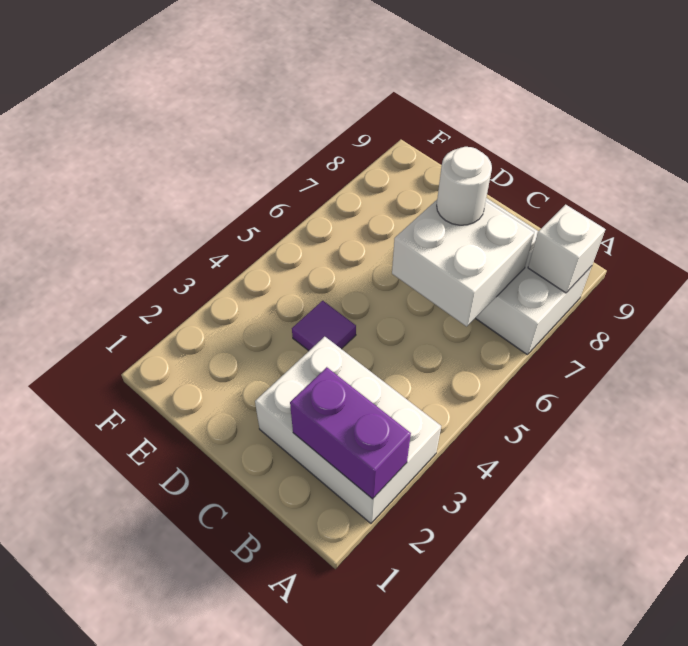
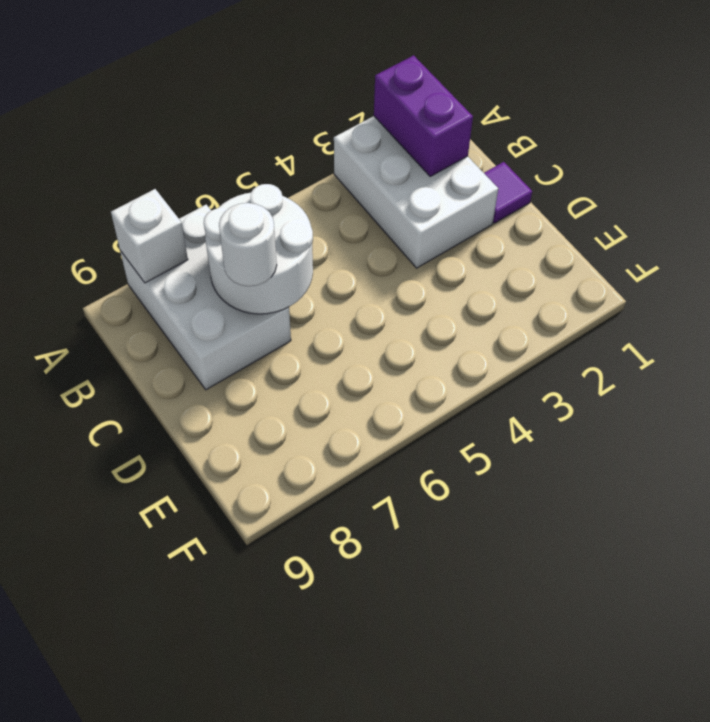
white 2x2 brick [392,200,534,327] -> white 2x2 round brick [204,184,313,314]
purple 1x1 tile [292,301,356,351] -> purple 1x1 tile moved to [484,162,532,223]

